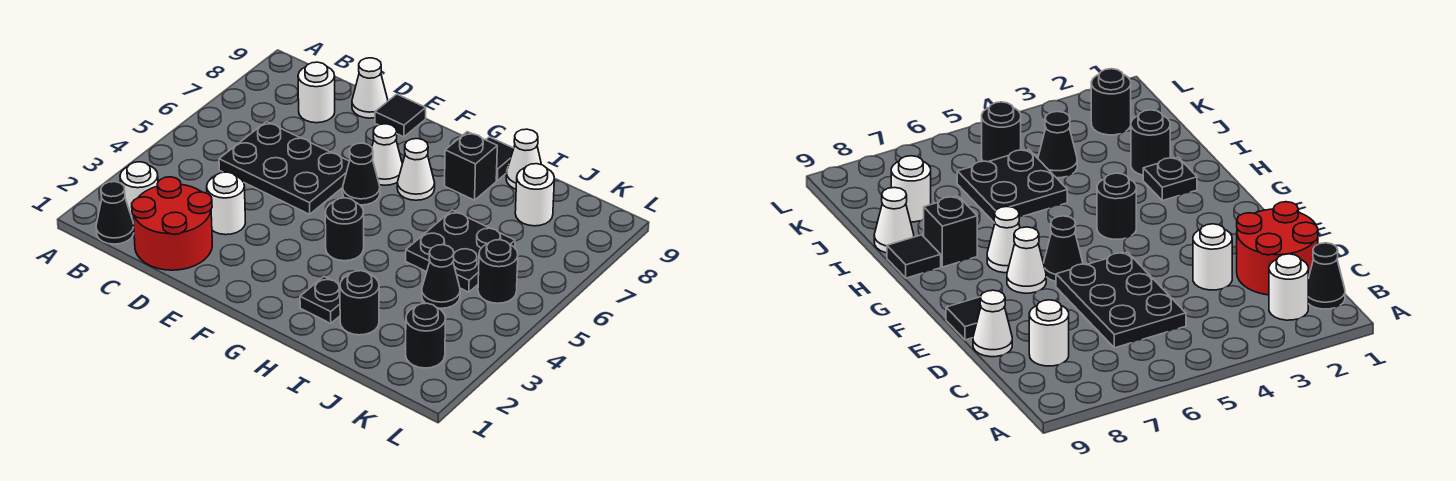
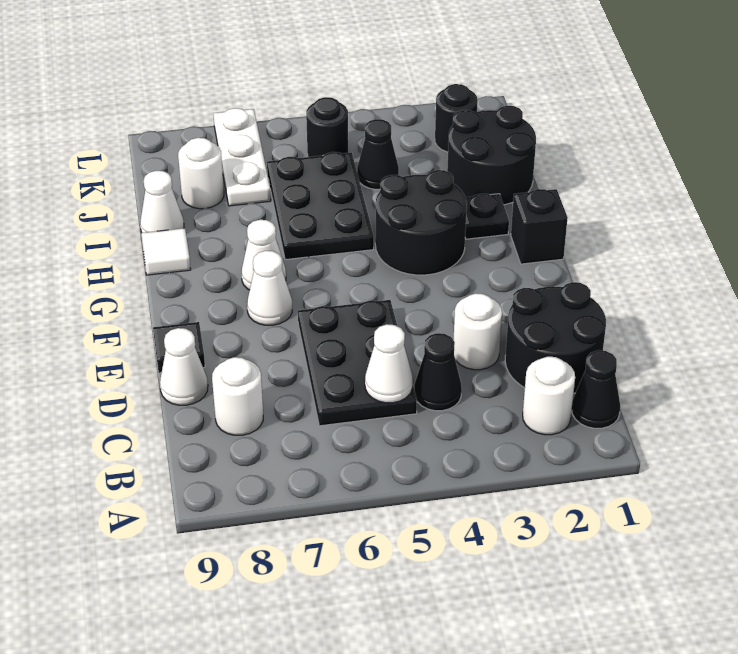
red 2x2 round brick [132,177,212,270] -> black 2x2 round brick [505,282,606,393]
none -> white 1x1 cone [365,324,413,403]
black 1x1 cone [343,143,380,205] -> black 1x1 cone moved to [414,333,462,411]
black 1x1 round brick [325,198,364,261] -> black 2x2 round brick [375,170,467,275]
black 1x1 brick [445,132,497,200] -> black 1x1 brick moved to [511,189,568,264]
black 1x1 tile [486,137,514,180] -> white 1x1 tile [141,228,191,275]
black 1x1 round brick [340,271,379,335] -> black 2x2 round brick [447,106,536,205]
black 2x2 plate [406,210,515,292] -> black 2x3 plate [267,152,374,260]
none -> white 1x3 plate [213,108,271,206]

